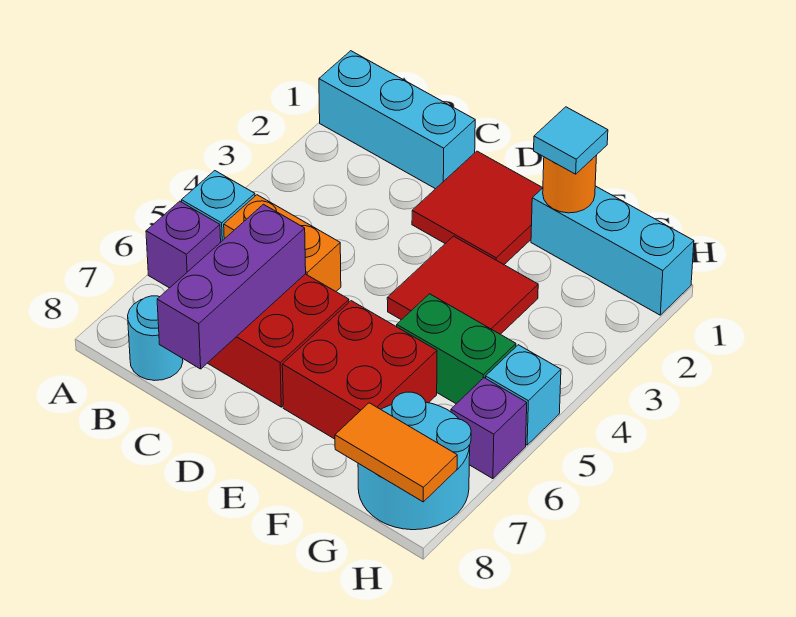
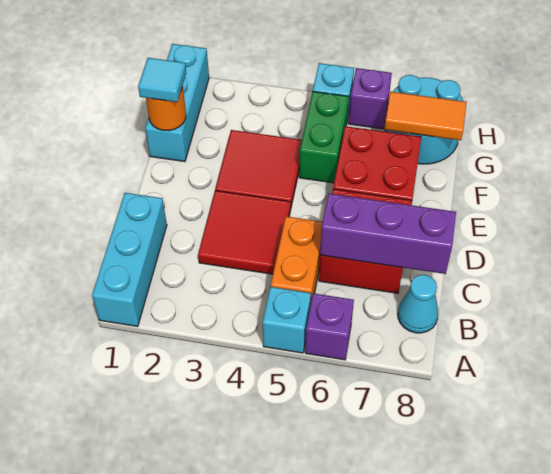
cyan 1x1 round brick [128,296,183,381] -> cyan 1x1 cone [398,275,438,333]
red 2x2 tile [412,151,542,264] -> red 2x2 tile moved to [198,191,291,274]
orange 1x2 tile [335,403,457,502] -> orange 1x2 tile turned to [384,92,467,140]

